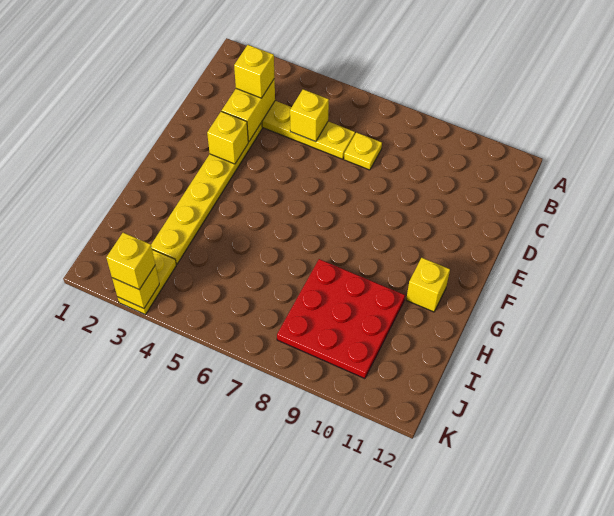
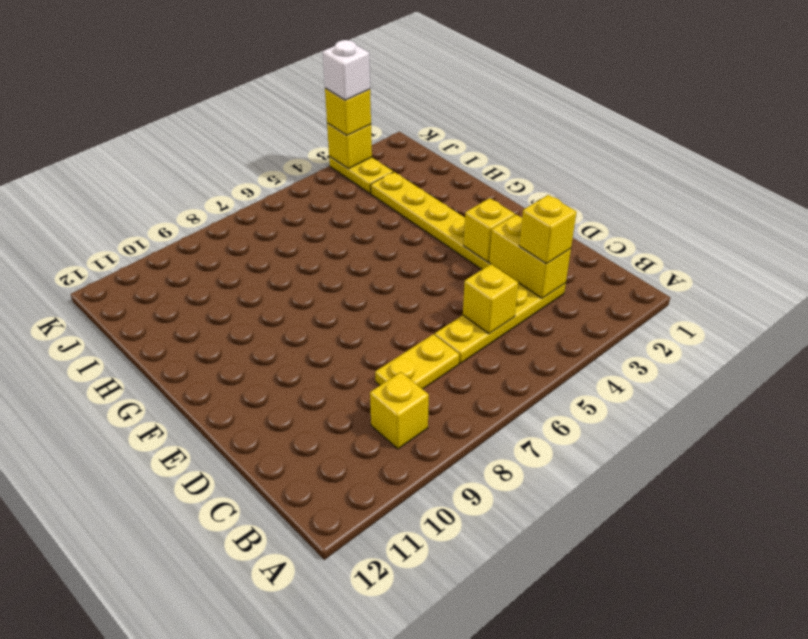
yellow 1x1 plate [344,133,382,170] -> yellow 1x2 plate [375,334,459,389]
yellow 1x1 brick [406,258,450,312] -> yellow 1x1 brick moved to [370,372,429,449]
red 3x3 plate [277,259,405,379] -> none
none -> white 1x1 brick [323,40,370,100]

